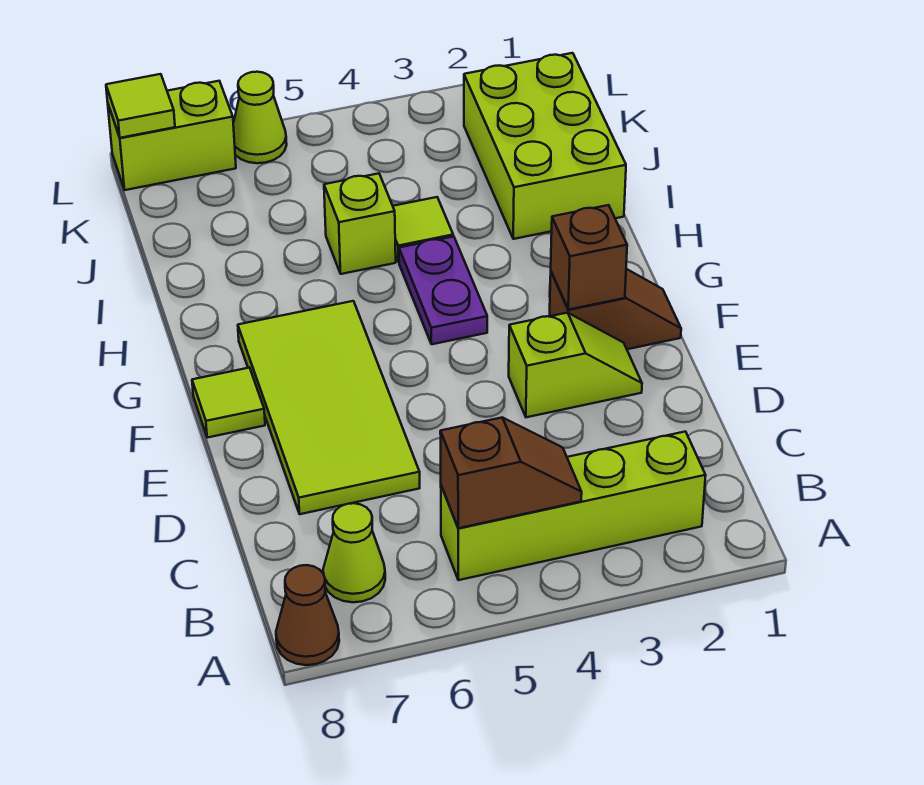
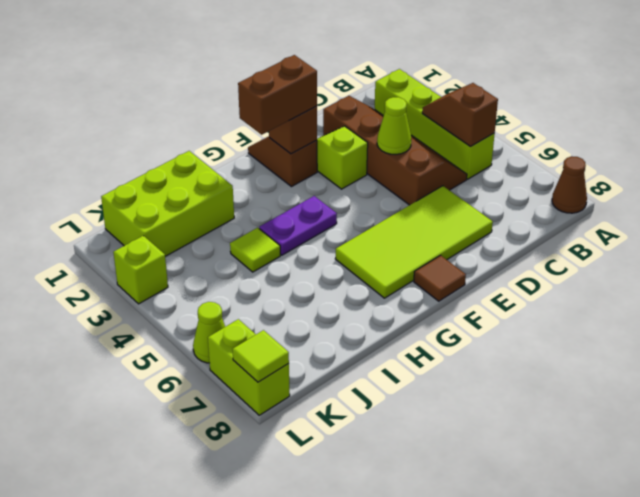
lime 1x1 cone [323,503,385,602] -> lime 1x1 cone moved to [377,97,411,154]
none -> brown 2x4 slope [323,96,467,205]
none -> brown 1x2 brick [238,55,317,135]
lime 1x1 tile [192,368,265,438] -> brown 1x1 tile [414,255,466,301]
lime 1x1 brick [324,173,396,274] -> lime 1x1 brick moved to [113,236,168,304]

